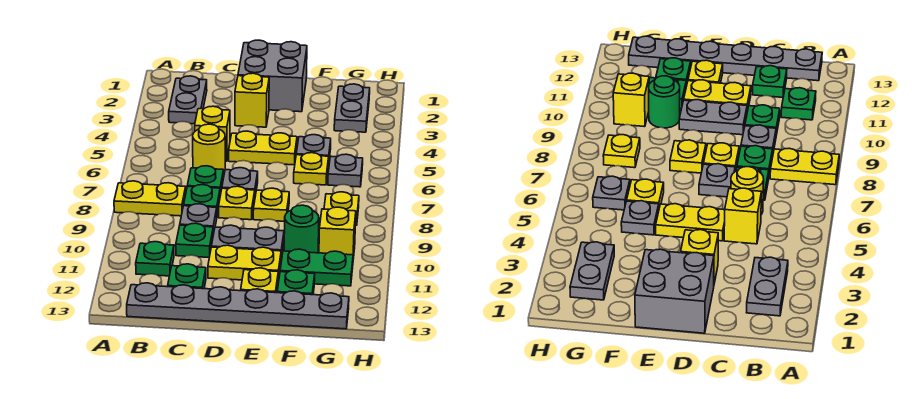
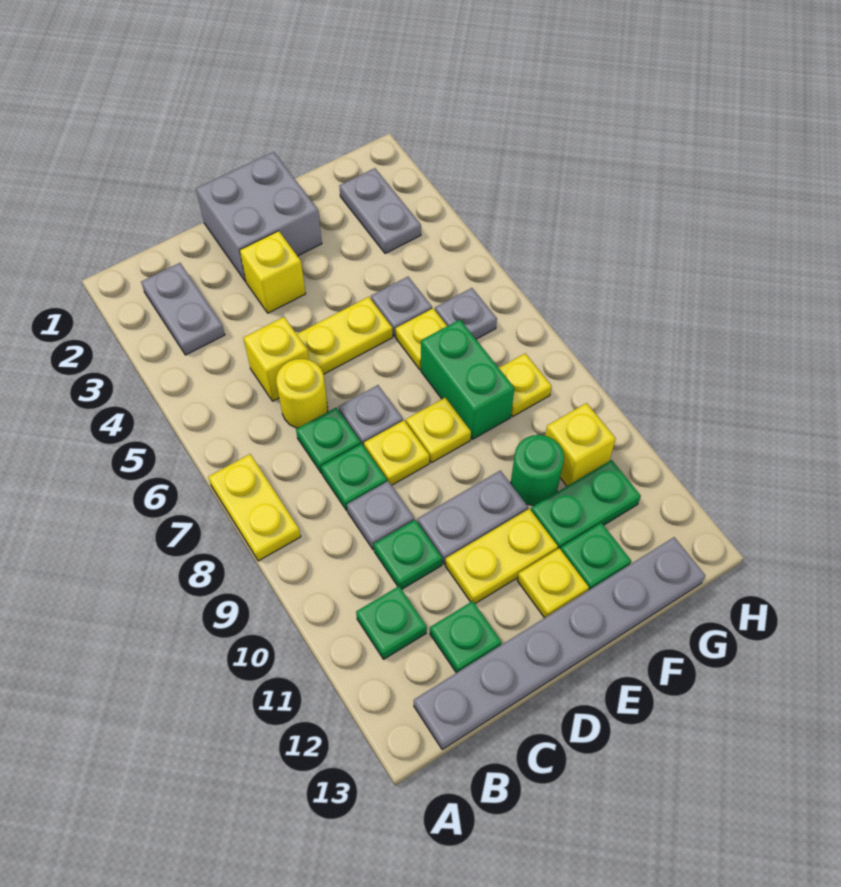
yellow 1x2 plate [114,181,186,216] -> yellow 1x2 plate turned to [208,454,301,561]
none -> green 1x2 brick [421,320,514,439]

